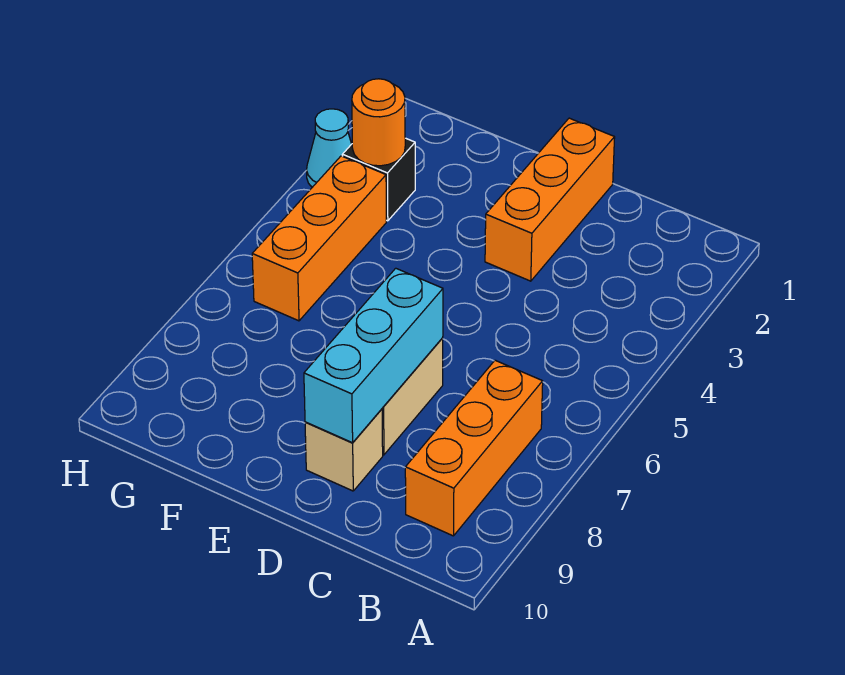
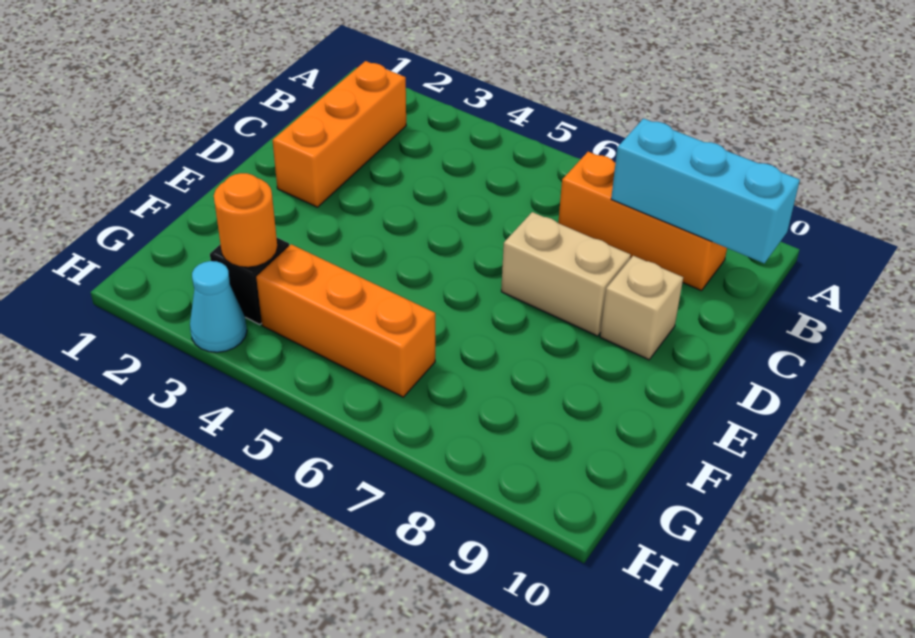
orange 1x3 brick [485,118,615,281] -> orange 1x3 brick turned to [273,61,406,207]
cyan 1x3 brick [304,268,443,443] -> cyan 1x3 brick moved to [611,118,800,263]

